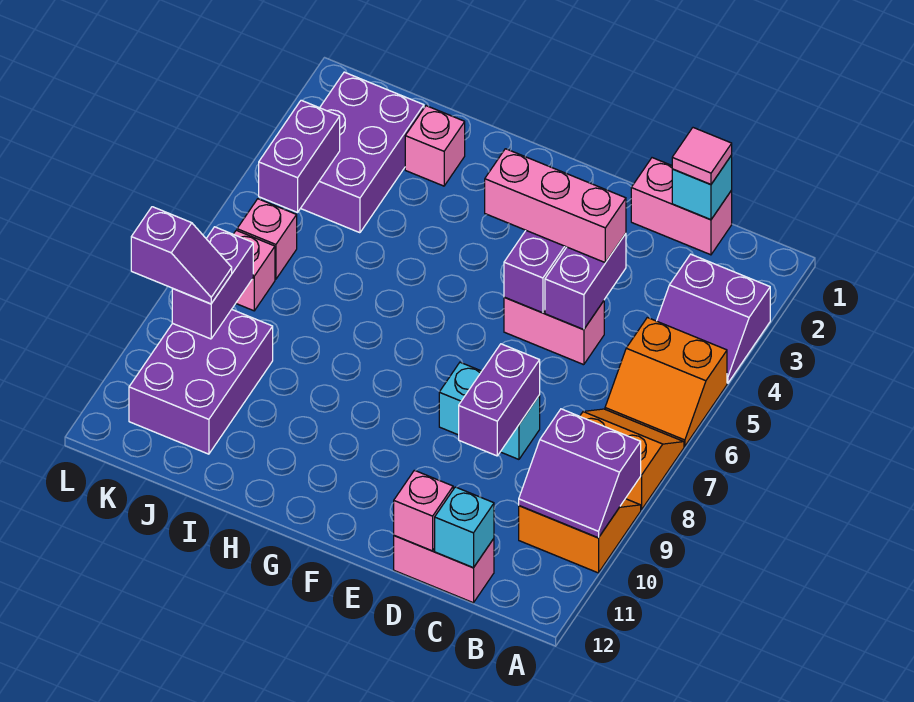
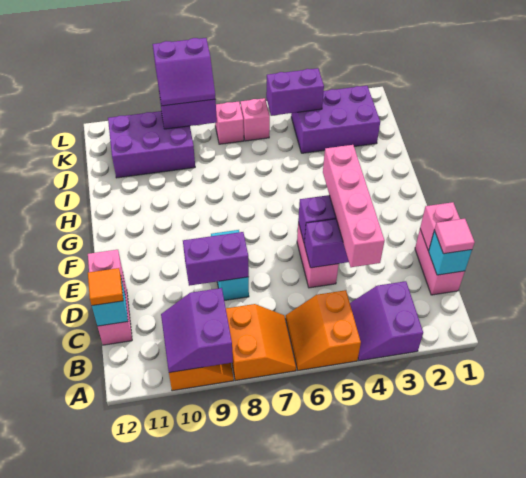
none -> orange 1x1 tile [88,268,123,306]
pink 1x3 brick [485,149,626,263] -> pink 1x4 brick [323,145,385,267]
pink 1x1 brick [405,106,465,186] -> pink 1x1 brick moved to [420,202,460,250]
purple 1x2 slope [131,207,232,304] -> purple 2x2 slope [153,38,216,106]

